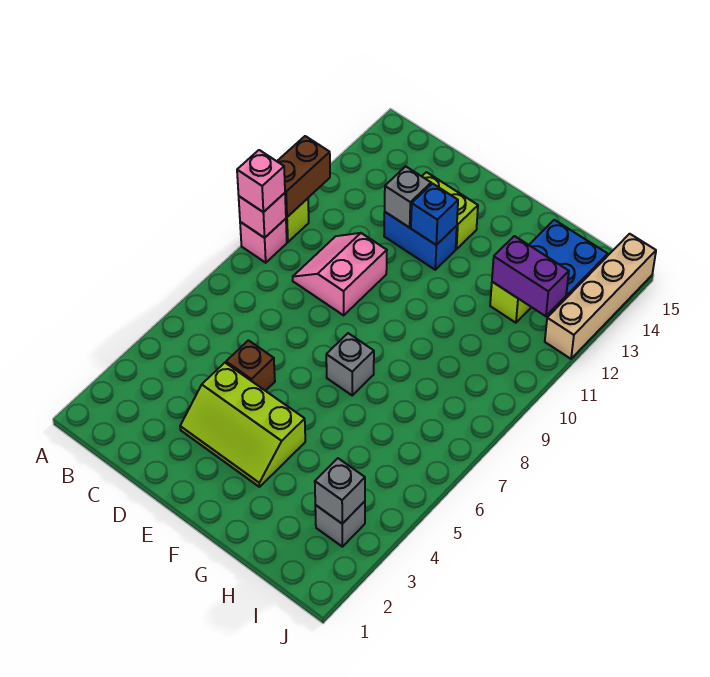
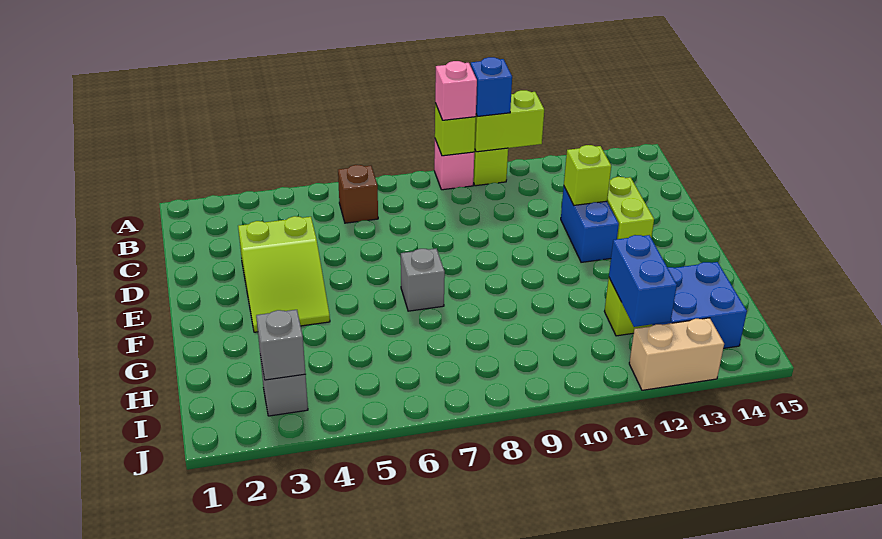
pink 1x1 brick [239,193,286,238] -> lime 1x1 brick [435,104,476,156]
brown 1x2 brick [277,136,330,217] -> lime 1x2 brick [475,90,544,152]
pink 2x2 slope [293,233,387,315] -> none
lime 2x3 slope [180,363,305,487] -> lime 2x3 slope turned to [238,216,330,332]
brown 1x1 brick [226,340,275,391] -> brown 1x1 brick moved to [338,165,378,223]
grey 1x1 brick [385,166,431,228] -> lime 1x1 brick [564,145,611,205]
blue 1x1 brick [411,184,458,245] -> blue 1x1 brick moved to [471,57,512,117]
purple 1x2 brick [492,236,569,316] -> blue 1x2 brick [609,235,677,327]
tan 1x4 brick [545,234,656,359] -> tan 1x2 brick [629,318,724,390]

